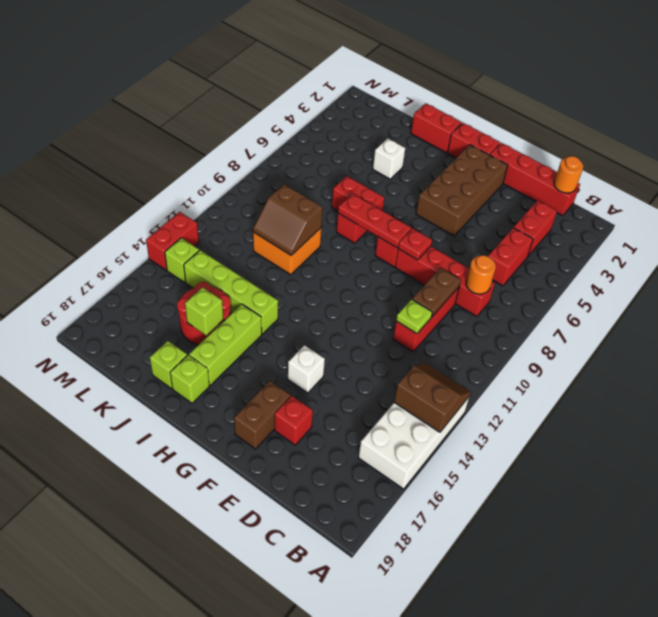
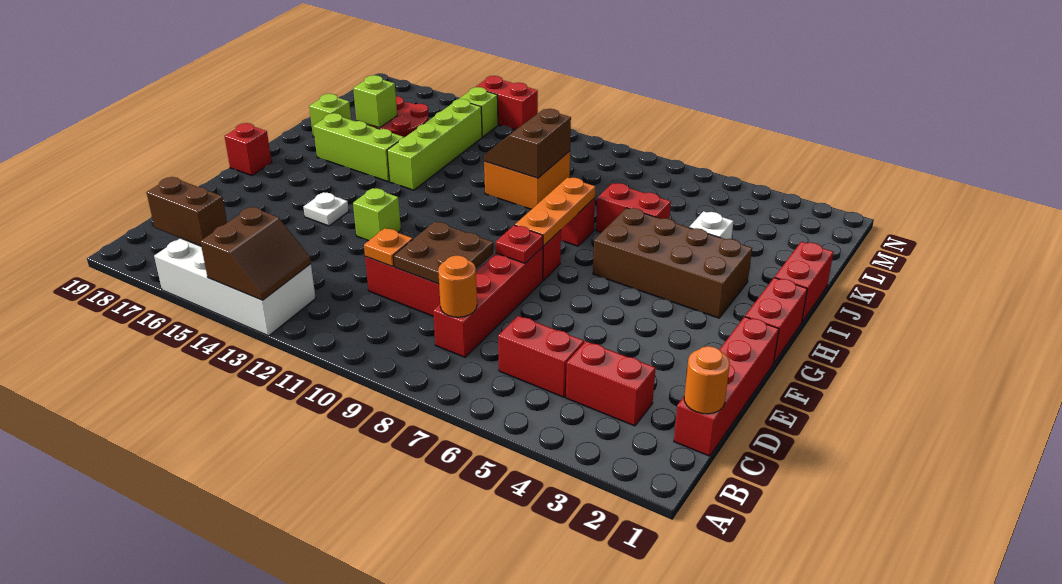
brown 1x2 plate [412,268,461,317] -> brown 2x2 plate [393,222,493,284]
lime 1x1 plate [396,299,432,334] -> orange 1x1 plate [364,228,413,267]
red 1x1 brick [275,396,313,445] -> red 1x1 brick moved to [225,123,272,176]
brown 2x4 brick [416,145,508,236] -> brown 2x4 brick moved to [593,208,752,318]
white 1x1 brick [288,345,325,393] -> white 1x1 plate [304,192,349,226]
brown 1x2 brick [234,381,291,449] -> brown 1x2 brick moved to [147,177,227,246]
red 1x3 plate [338,194,411,248] -> orange 1x3 plate [515,178,595,246]
red 1x2 brick [332,176,384,211] -> red 1x2 brick turned to [596,183,671,233]
lime 1x1 brick [170,355,210,403] -> lime 1x1 brick moved to [353,188,401,241]

